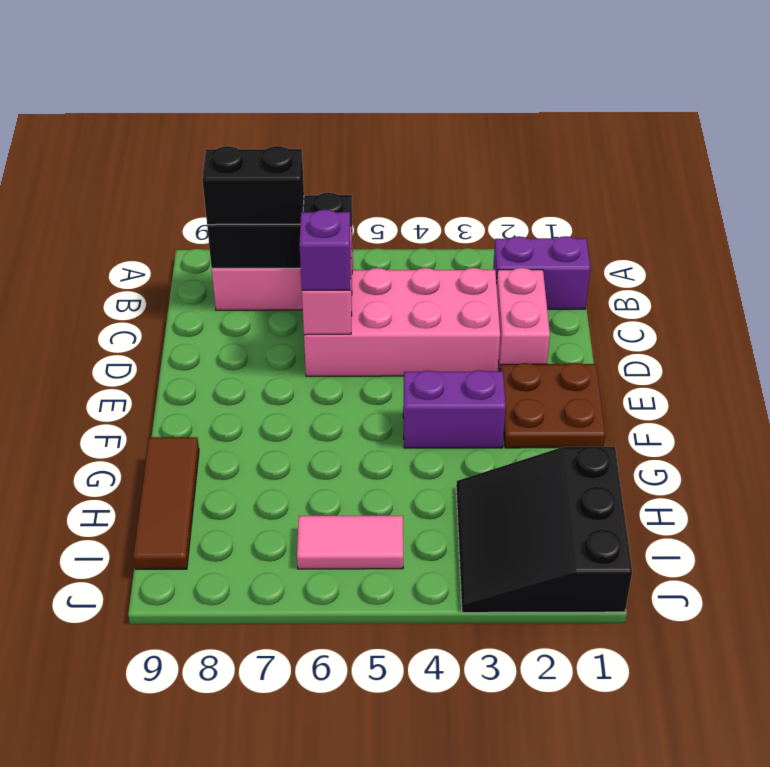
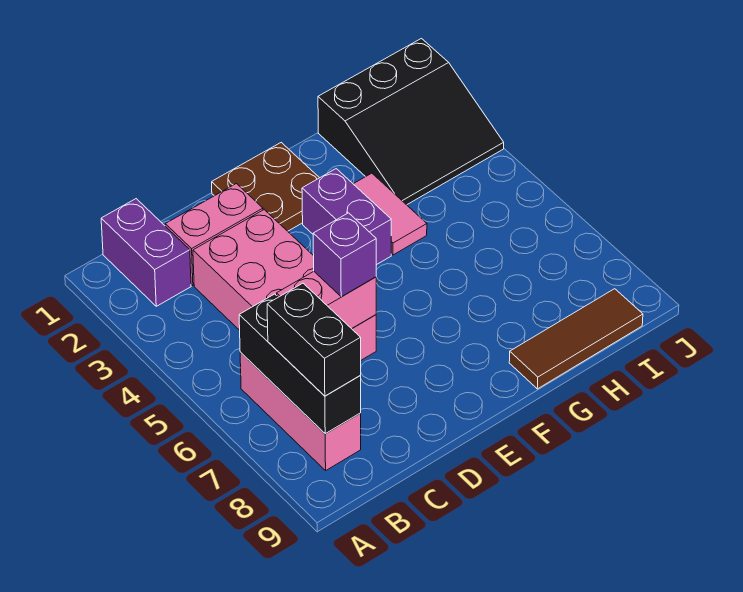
pink 1x2 tile [297,516,403,569] -> pink 1x2 tile moved to [354,173,427,255]

